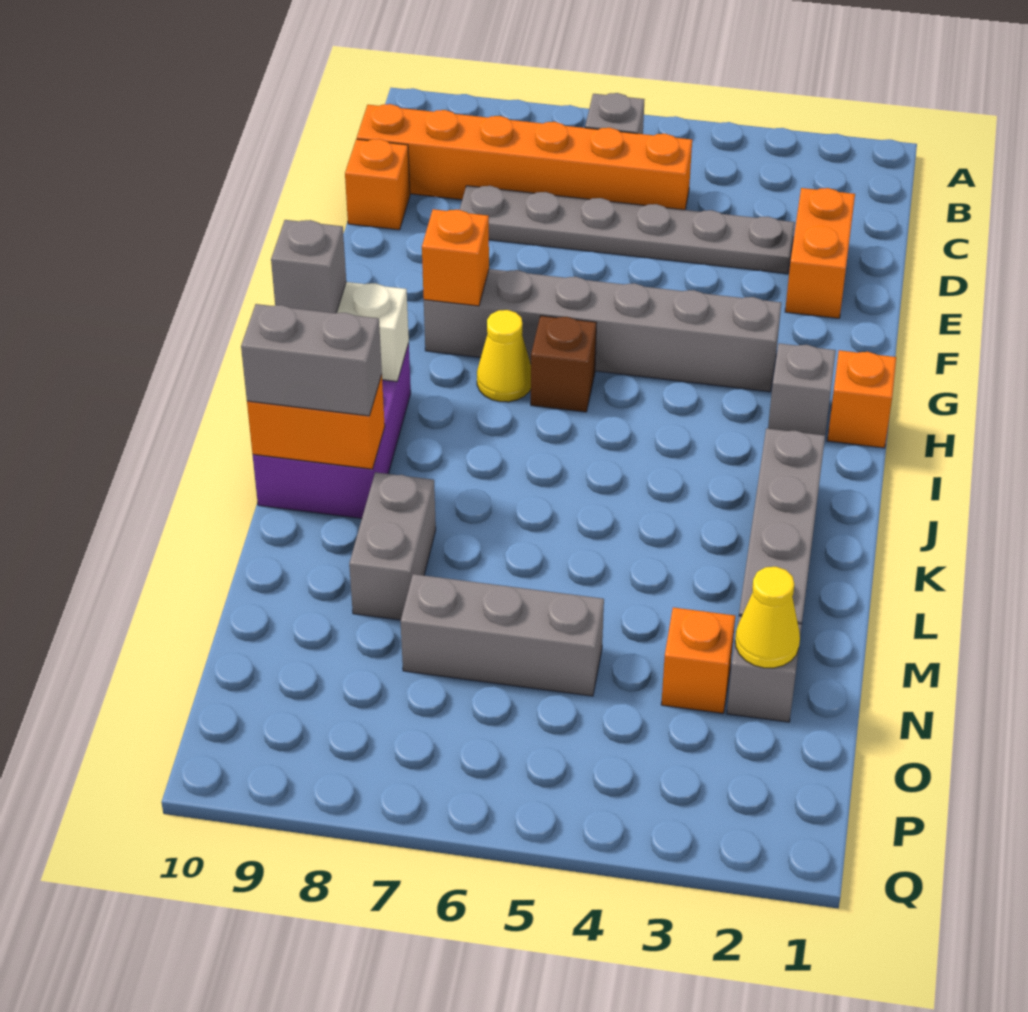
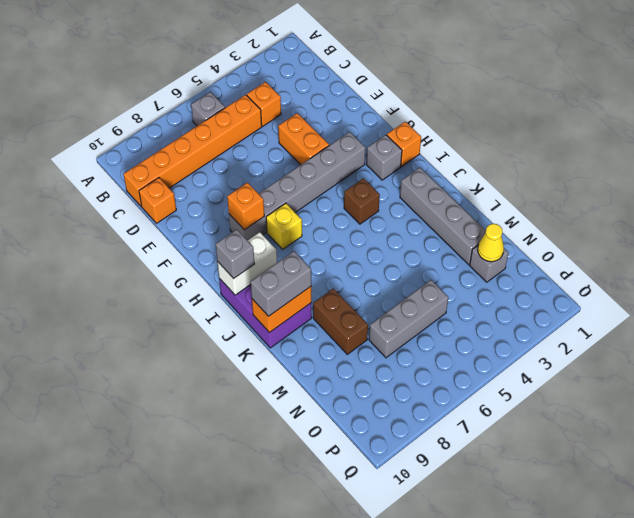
orange 1x2 brick [785,188,855,318] -> orange 1x2 brick moved to [278,113,329,165]
grey 1x6 plate [460,186,795,274] -> none
brown 1x1 brick [531,316,596,412] -> brown 1x1 brick moved to [344,178,380,224]
yellow 1x1 cone [477,310,531,402] -> yellow 1x1 brick [266,203,302,249]
grey 1x2 brick [349,472,436,620] -> brown 1x2 brick [313,289,368,354]
orange 1x1 brick [661,608,735,713] -> orange 1x1 brick moved to [247,82,281,126]

